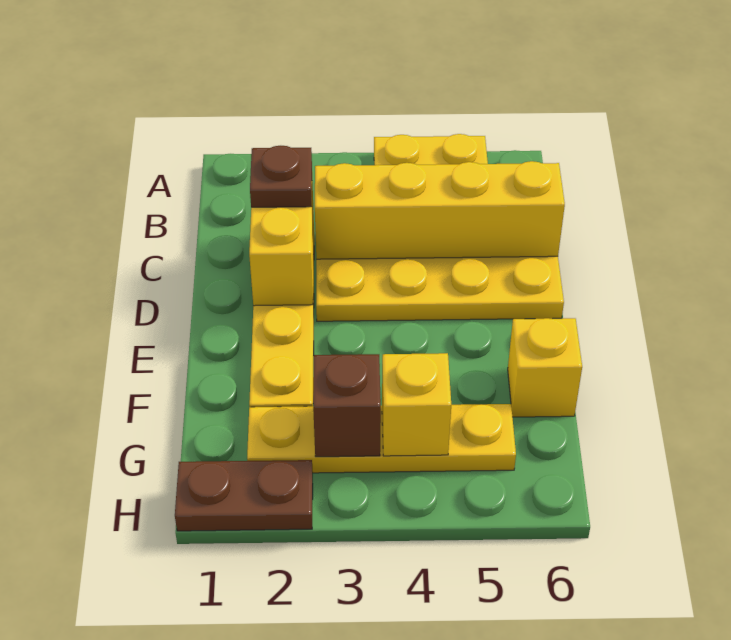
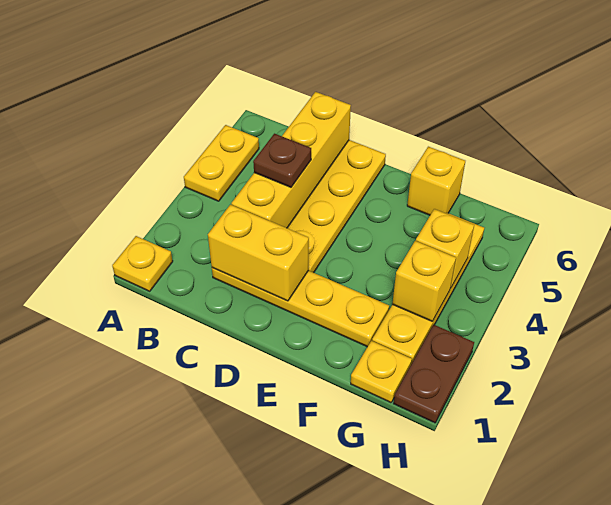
none -> yellow 1x1 plate [112,236,173,291]
brown 1x1 plate [250,146,312,207] -> brown 1x1 plate moved to [253,134,311,187]
none -> yellow 1x1 plate [351,341,412,403]
brown 1x1 brick [313,354,381,457] -> yellow 1x1 brick [392,241,456,321]

